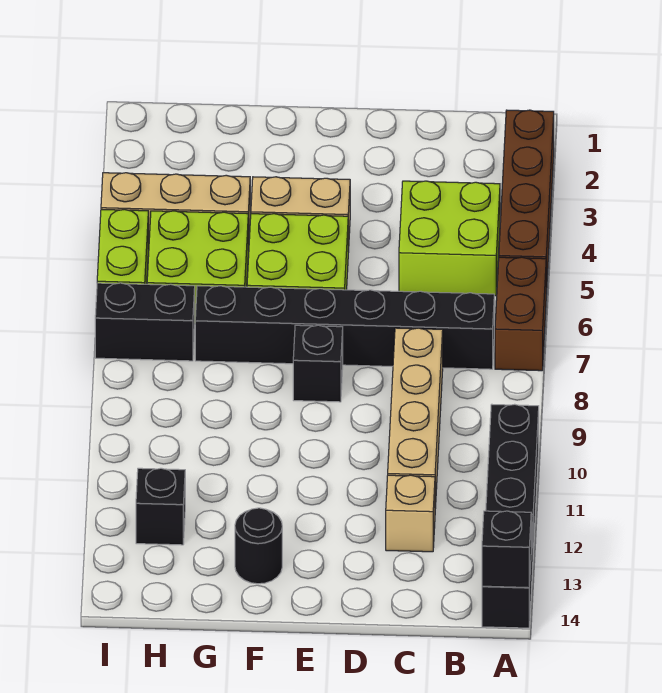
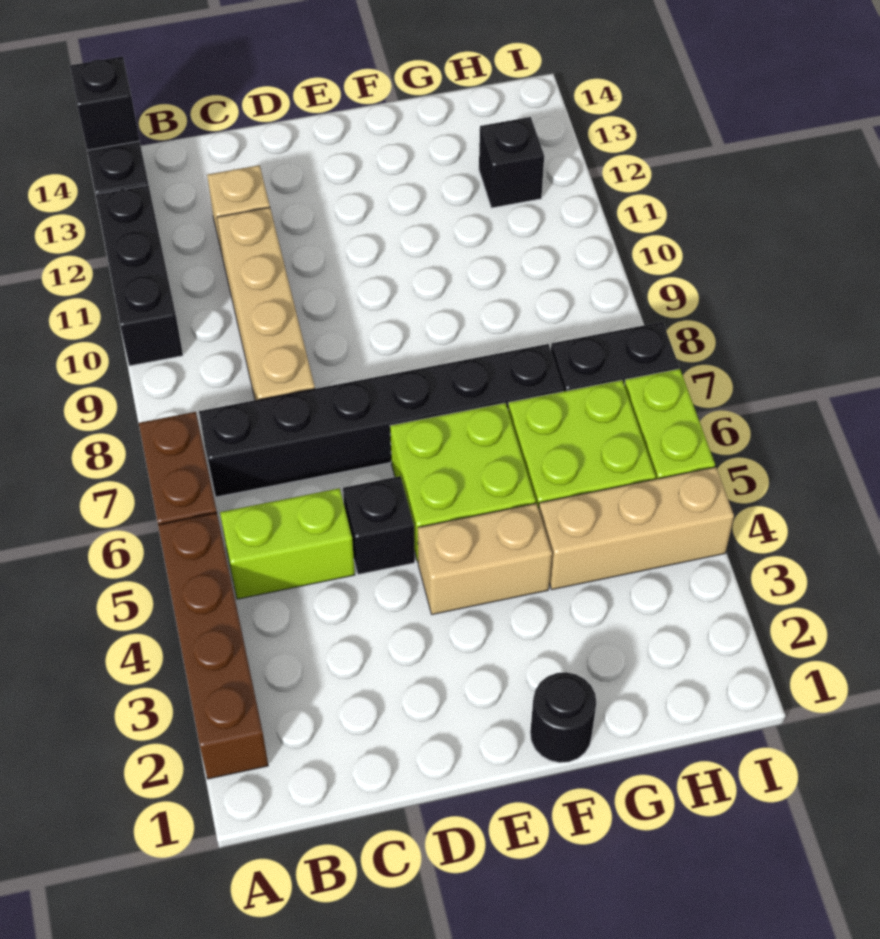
lime 2x2 brick [399,181,500,296] -> lime 1x2 brick [220,488,355,599]
black 1x1 brick [293,325,343,402] -> black 1x1 brick moved to [343,476,415,574]
black 1x1 round brick [235,508,282,584] -> black 1x1 round brick moved to [530,672,596,763]

